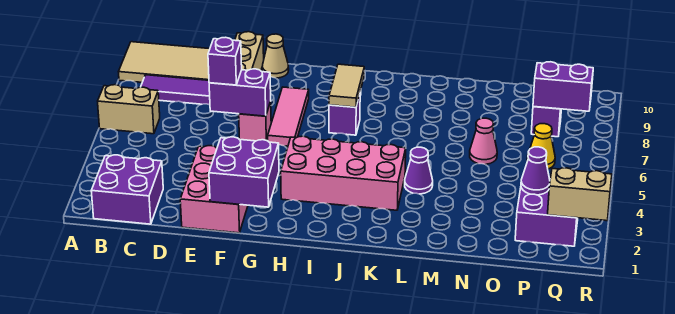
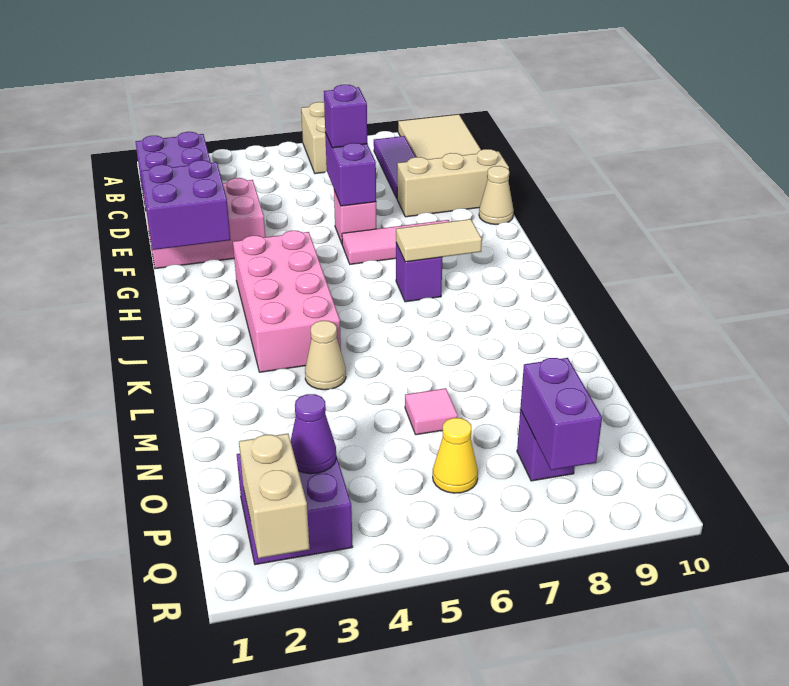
purple 1x1 cone [405,147,433,194] -> tan 1x1 cone [305,321,346,390]
pink 1x1 cone [470,118,497,164] -> pink 1x1 tile [405,388,458,435]

